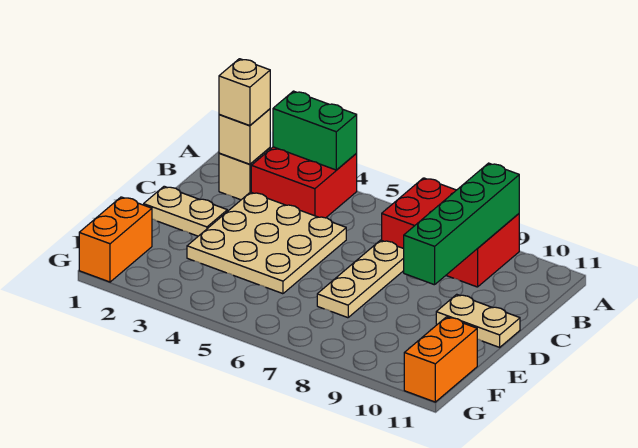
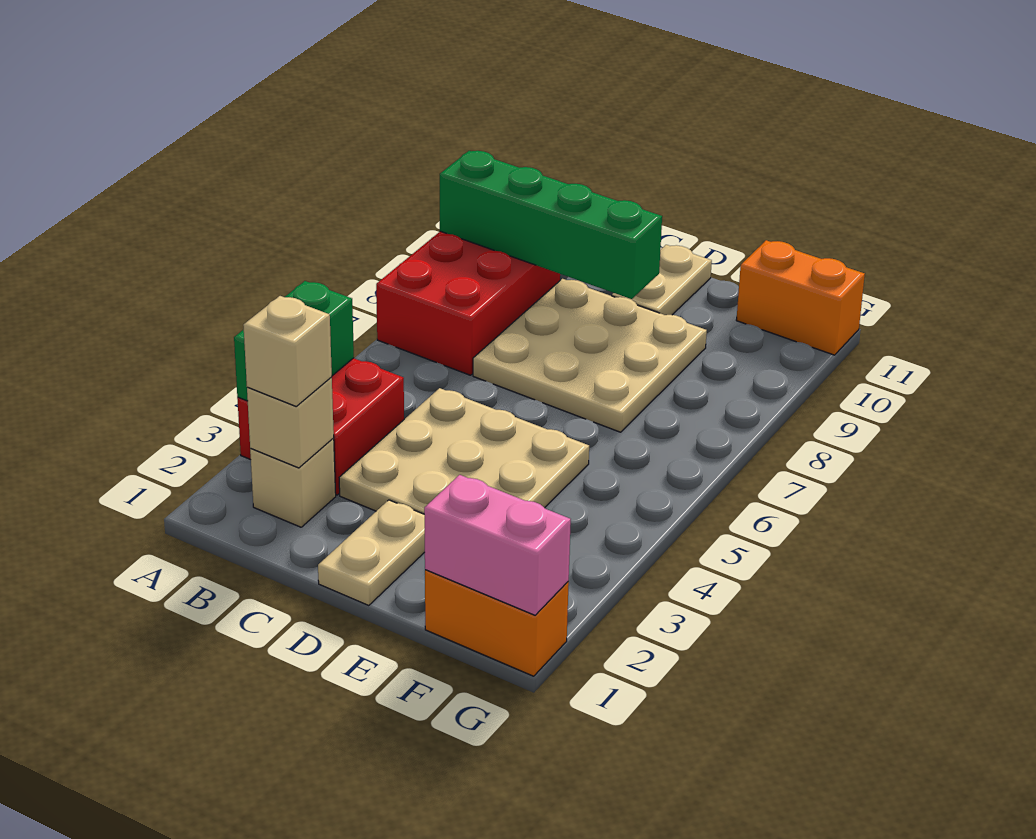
tan 1x3 plate [317,240,404,318] -> tan 3x3 plate [473,279,707,432]
none -> pink 1x2 brick [424,475,571,615]

